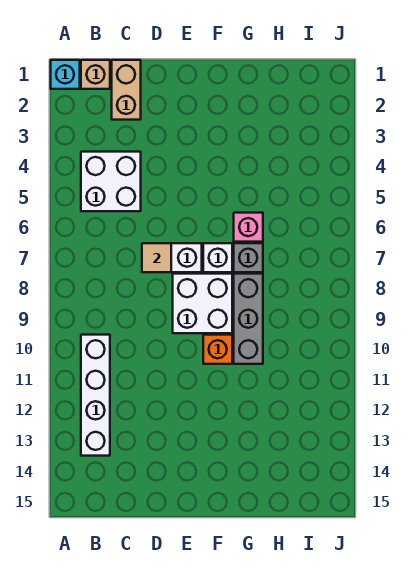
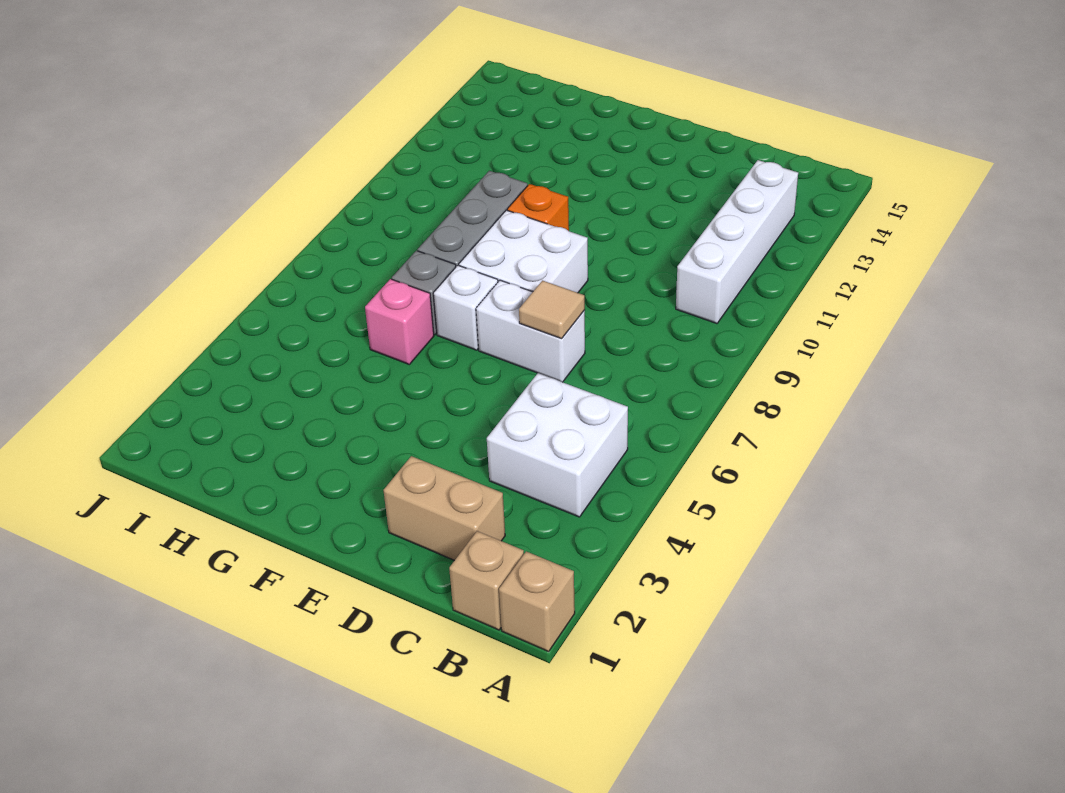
cyan 1x1 brick [51,60,80,89] -> tan 1x1 brick [499,551,575,651]
tan 1x2 brick [112,60,141,120] -> tan 1x2 brick turned to [383,456,505,561]

